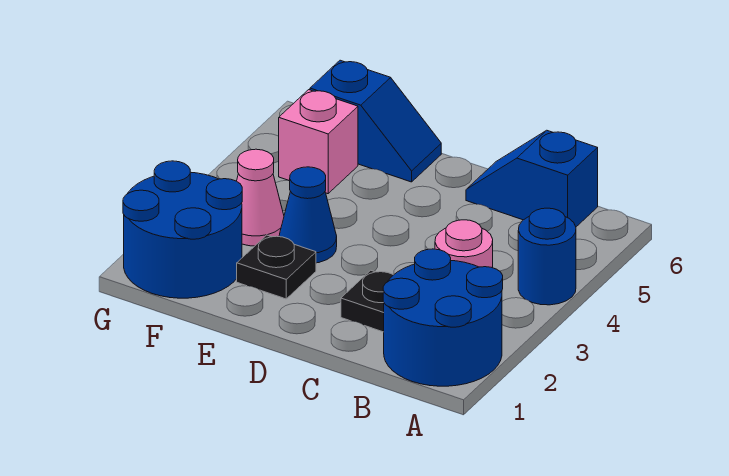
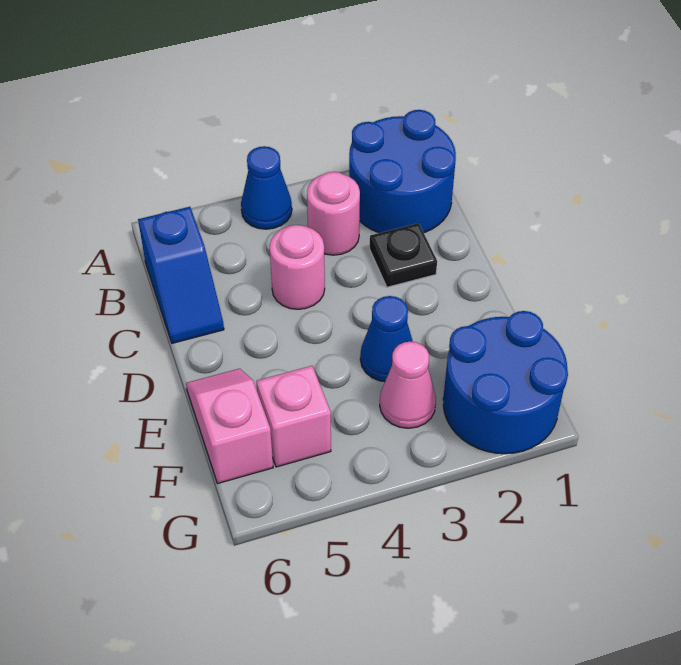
blue 1x1 round brick [518,208,576,305] -> blue 1x1 cone [241,146,292,229]
none -> pink 1x1 round brick [269,225,325,309]
black 1x1 plate [237,235,316,299] -> none
blue 1x2 slope [310,60,441,182] -> pink 1x2 slope [186,369,273,483]

